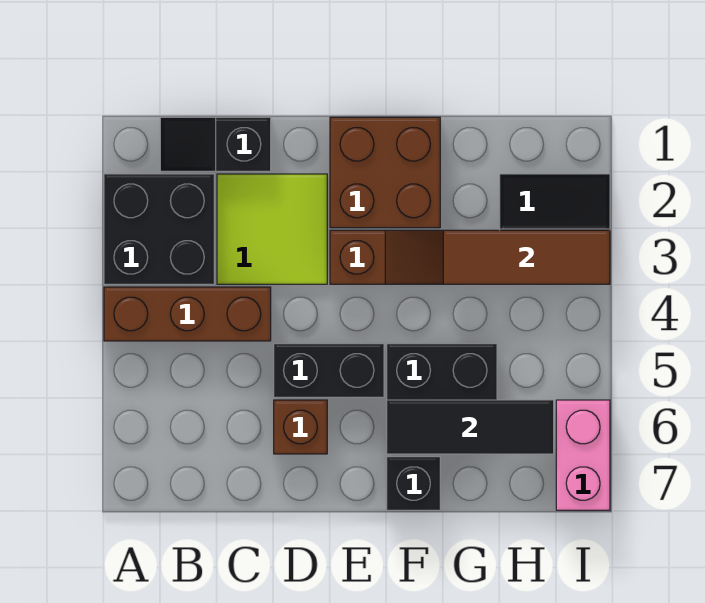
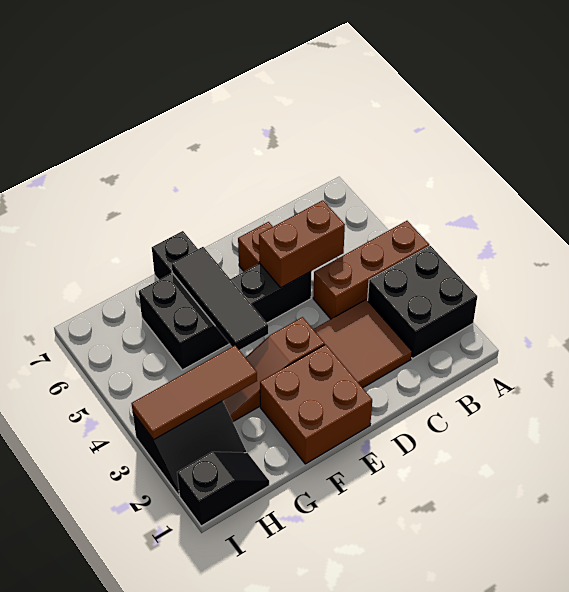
black 1x2 slope [160,117,271,171] -> black 1x2 slope moved to [177,452,269,526]
lime 2x2 tile [217,174,327,284] -> brown 2x2 tile [313,300,412,388]
none -> brown 1x2 brick [259,200,345,288]
black 1x3 tile [387,400,554,454] -> black 1x3 tile turned to [172,247,268,350]
pink 1x2 brick [556,400,610,510] -> none

